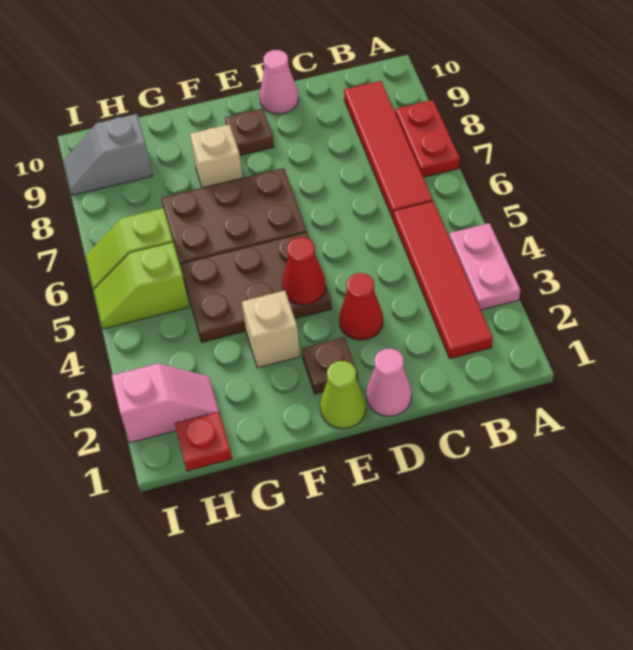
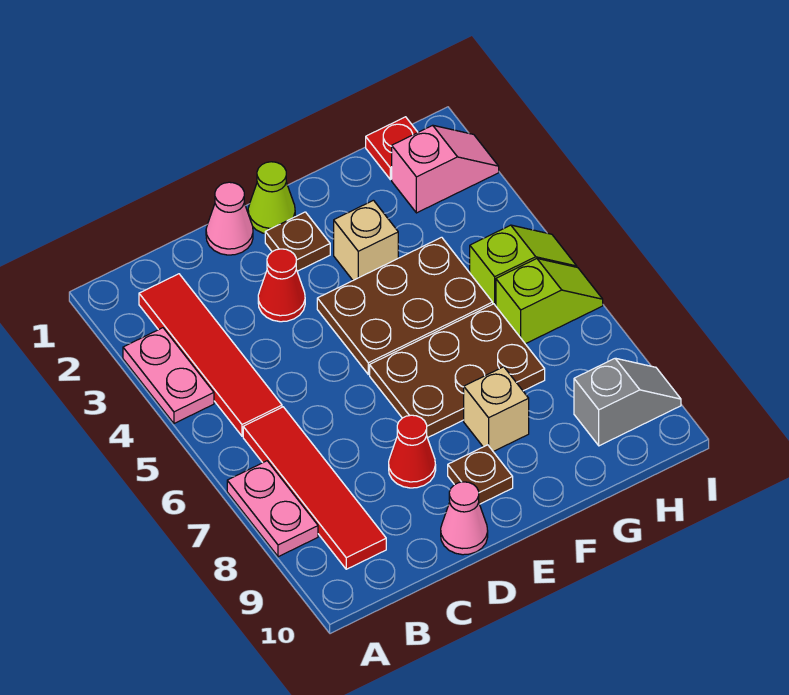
red 1x2 plate [395,100,460,177] -> pink 1x2 plate [227,461,318,557]
red 1x1 cone [282,237,326,305] -> red 1x1 cone moved to [389,415,436,488]
pink 1x2 slope [112,364,219,443] -> pink 1x2 slope turned to [392,125,499,213]

